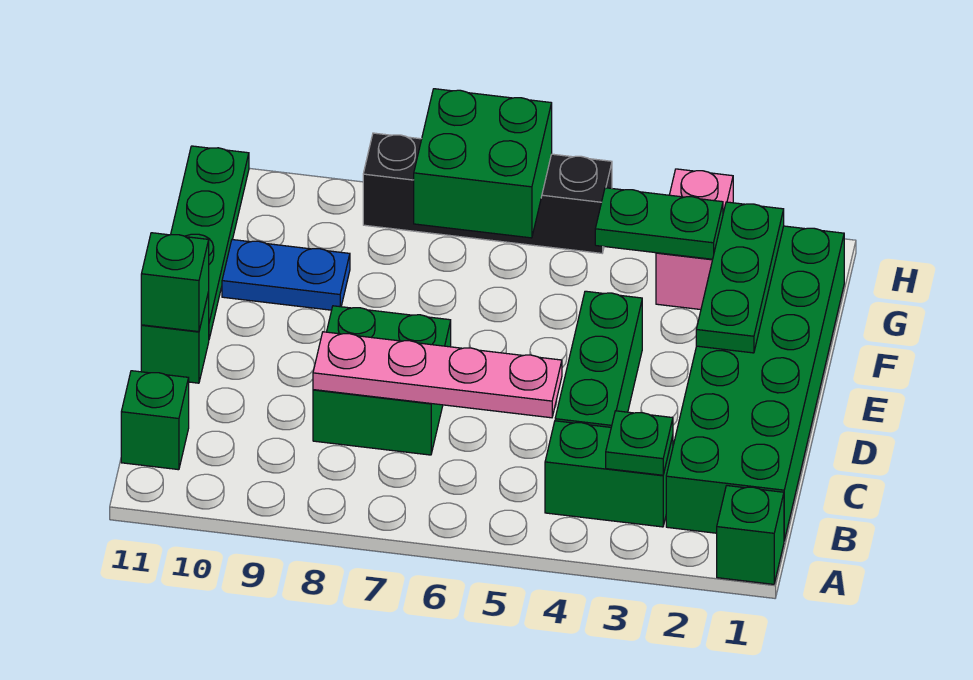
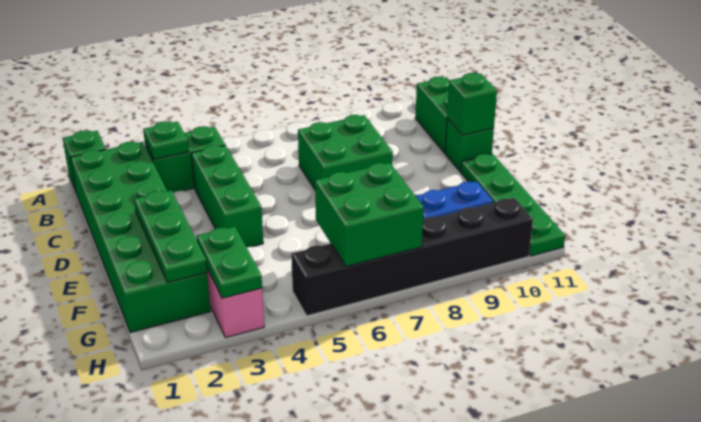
green 1x1 brick [121,371,189,470] -> green 1x2 brick [415,77,449,153]
pink 1x4 plate [313,332,562,418] -> none
green 1x2 plate [595,188,723,259] -> green 1x2 plate turned to [196,226,262,298]
black 1x4 brick [363,133,612,253] -> black 1x6 brick [291,198,533,316]

